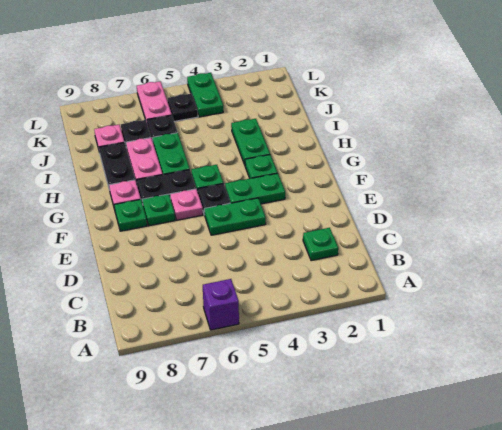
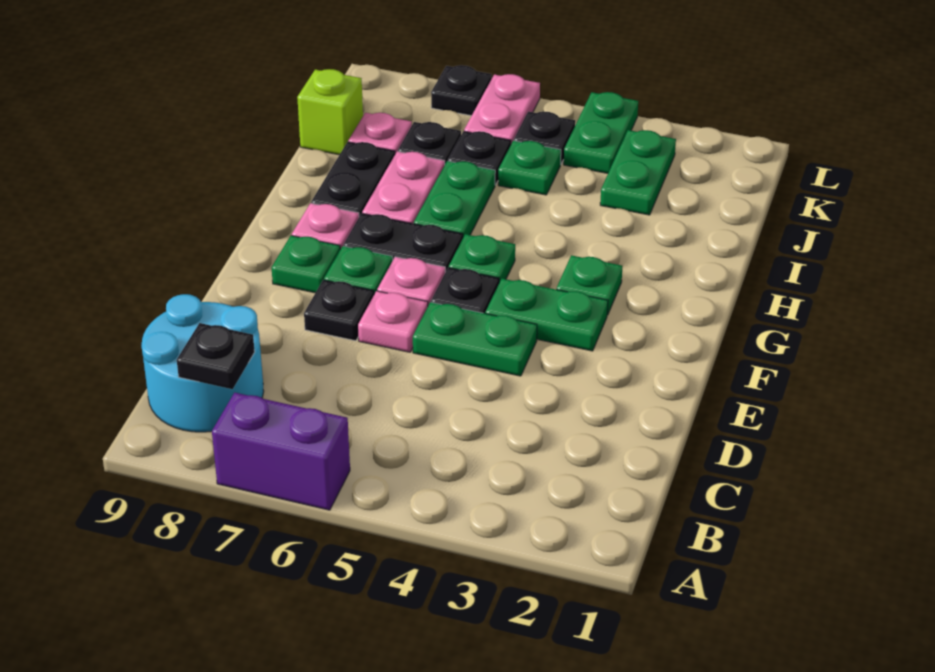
purple 1x1 brick [203,279,239,330] -> purple 1x2 brick [212,392,350,510]
none -> cyan 2x2 round brick [141,294,264,432]
none -> black 1x1 plate [177,323,255,389]
green 1x1 plate [303,228,338,261] -> green 1x1 plate moved to [498,141,561,195]
none -> pink 1x1 plate [358,291,428,352]
none -> black 1x1 plate [304,280,374,341]
green 1x2 plate [231,119,270,165] -> green 1x2 plate moved to [600,130,676,215]
none -> lime 1x1 brick [297,69,363,155]
none -> black 1x1 plate [431,65,492,116]

